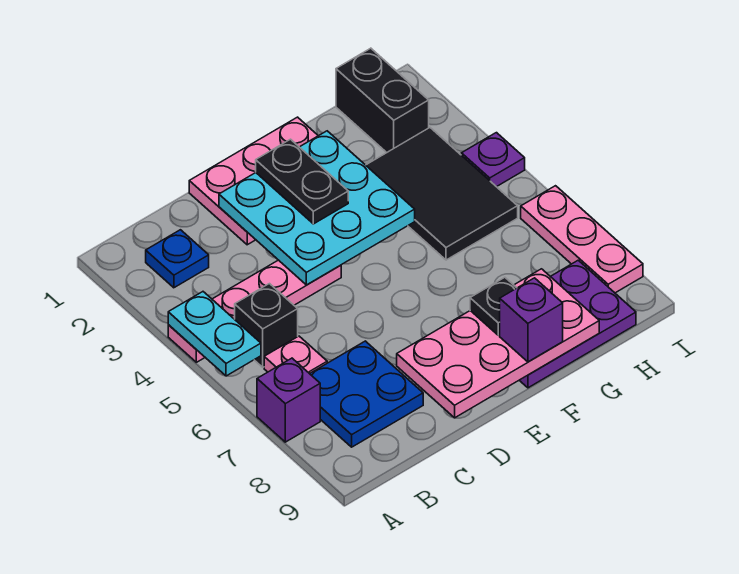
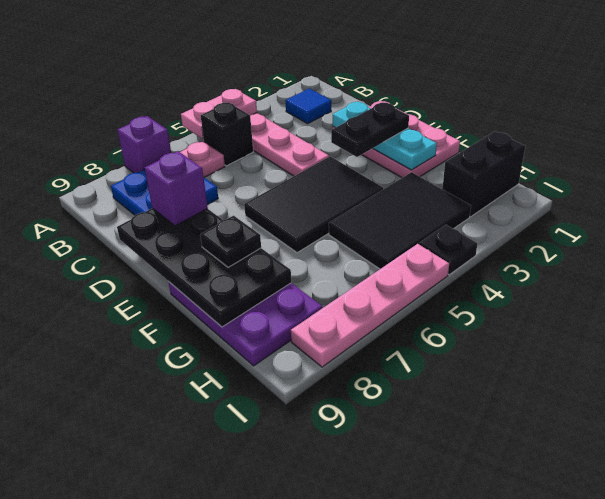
cyan 1x2 plate [168,292,261,376] -> pink 1x2 plate [181,89,257,139]
blue 1x1 plate [146,230,209,288] -> blue 1x1 tile [285,88,331,124]
cyan 3x3 plate [219,131,415,285] -> cyan 1x3 plate [333,102,437,170]
pink 2x4 plate [397,269,599,418] -> black 2x4 plate [117,208,291,327]
none -> black 2x3 tile [244,156,383,253]
purple 1x1 brick [500,278,563,362] -> purple 1x1 brick moved to [145,151,208,226]
purple 1x1 plate [461,133,525,187] -> black 1x1 plate [419,225,477,275]
pink 1x3 plate [521,186,643,293] -> pink 1x4 plate [291,244,449,367]

